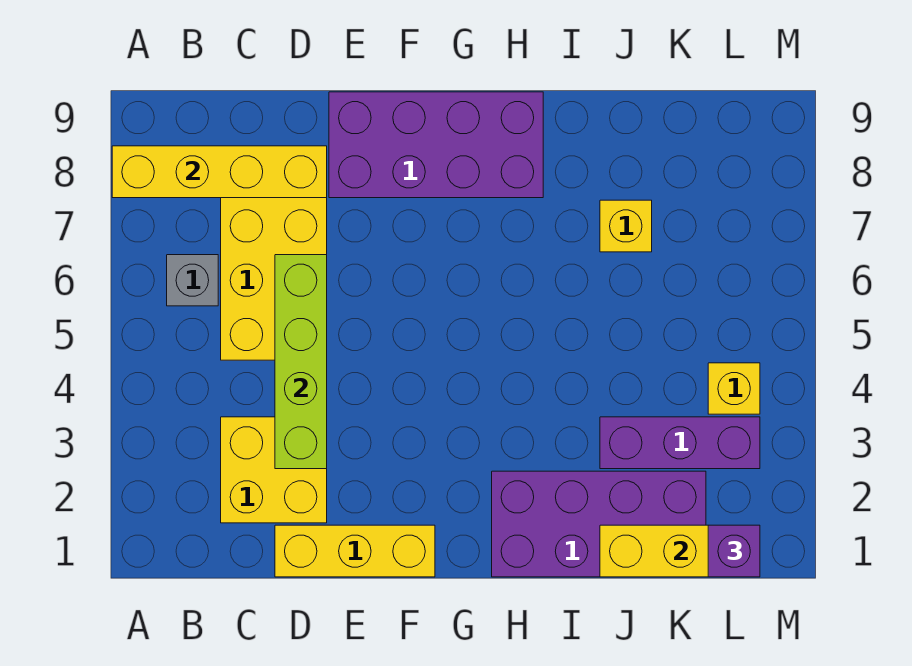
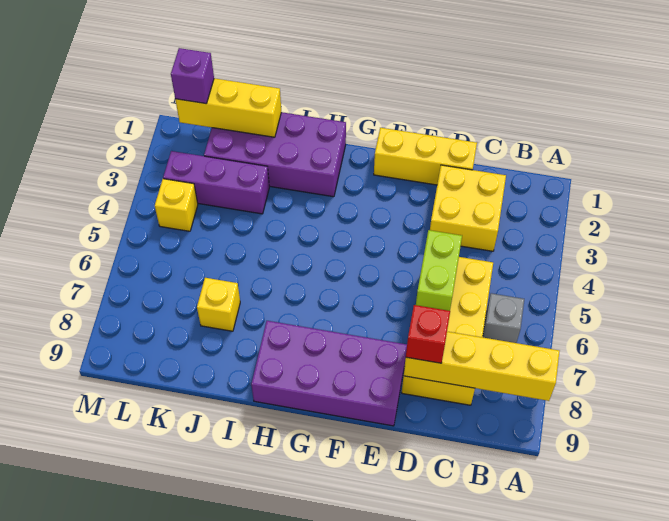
lime 1x4 brick [275,255,327,469] -> lime 1x2 brick [416,230,462,311]
none -> red 1x1 brick [406,305,450,363]

